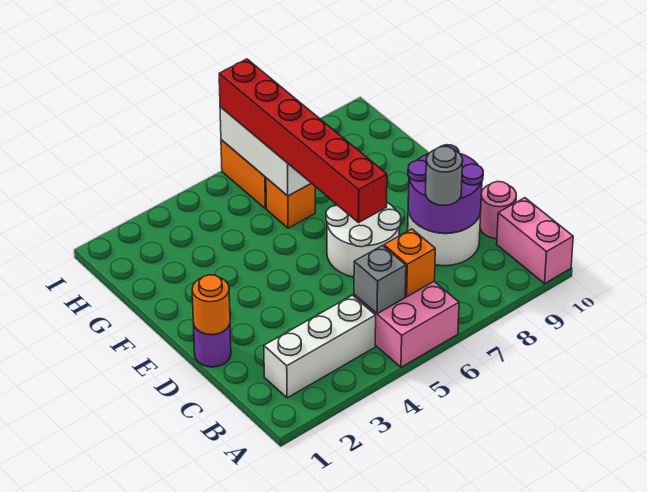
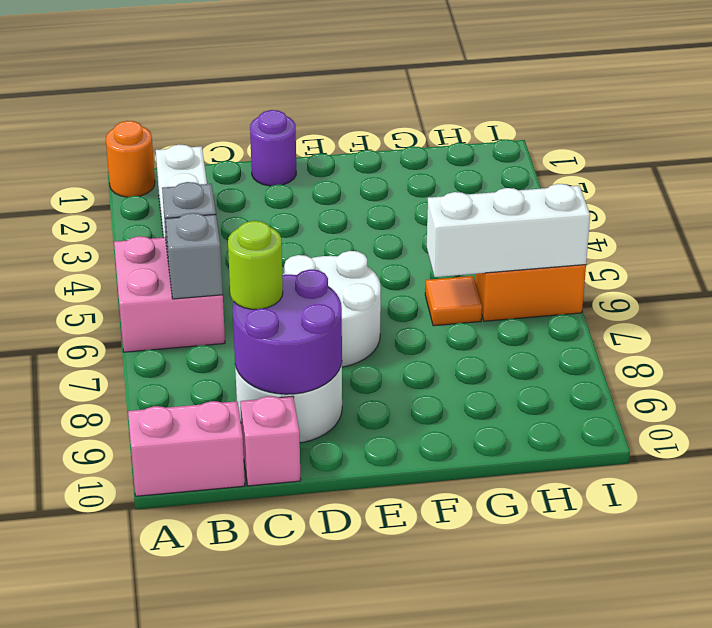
orange 1x1 brick [384,229,435,297] -> grey 1x1 brick [166,213,223,299]
grey 1x1 round brick [426,146,463,205] -> lime 1x1 round brick [228,221,283,309]
pink 1x1 round brick [480,182,516,239] -> pink 1x1 brick [240,396,301,486]
orange 1x1 round brick [192,275,230,335] -> orange 1x1 round brick moved to [106,121,155,197]
red 1x6 brick [219,59,387,223] -> none
orange 1x1 brick [266,178,315,228] -> orange 1x1 tile [425,276,482,326]

